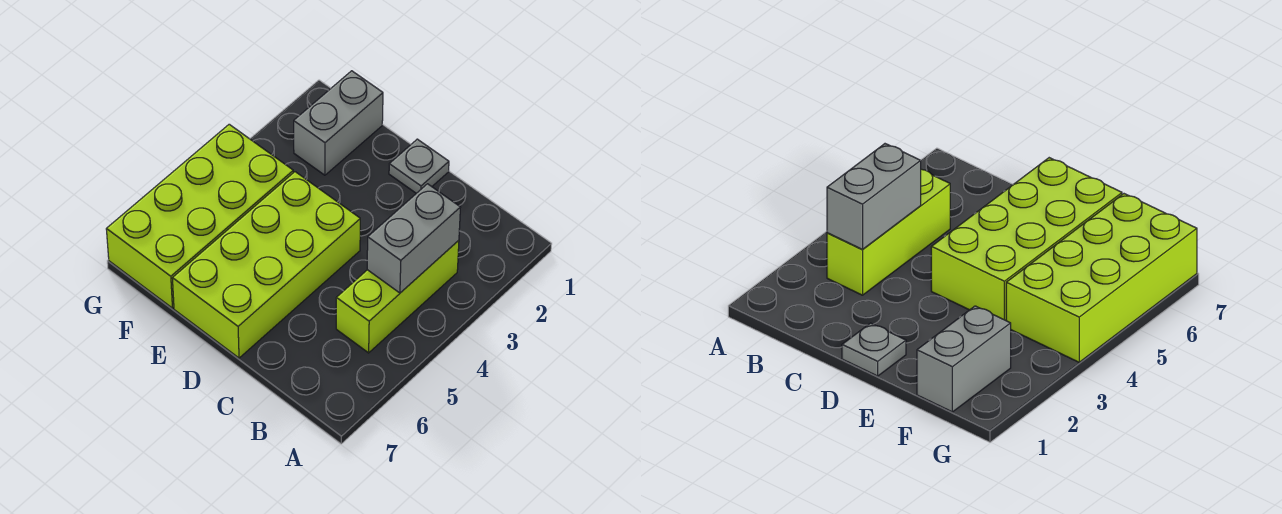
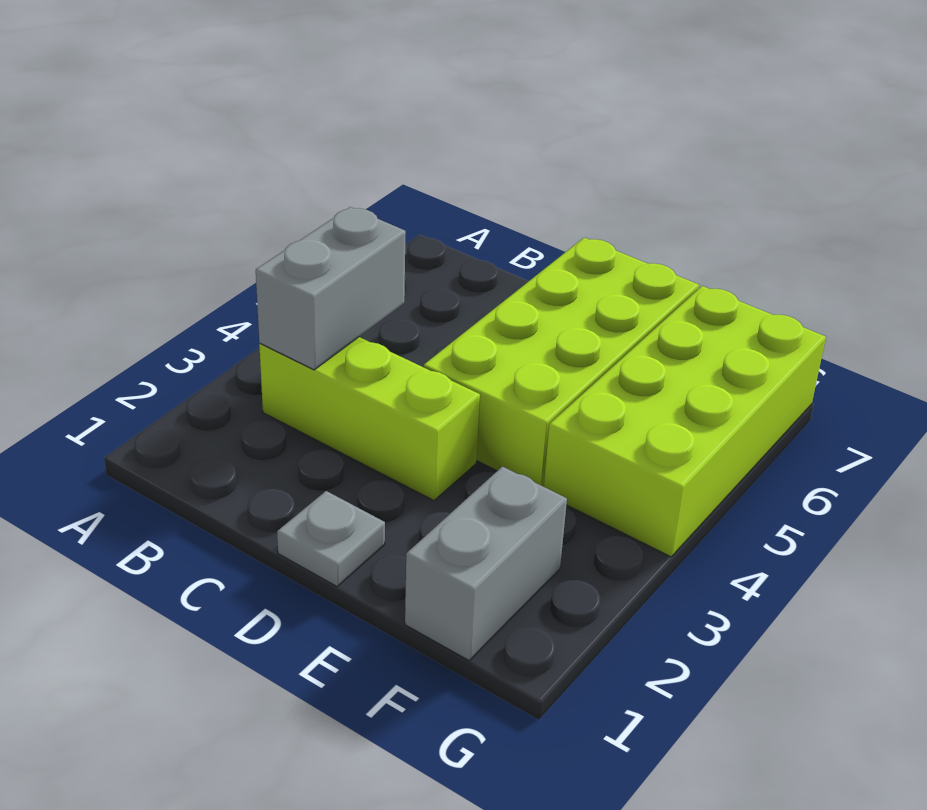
lime 1x3 brick [336,240,459,353] -> lime 1x3 brick turned to [259,337,480,501]

